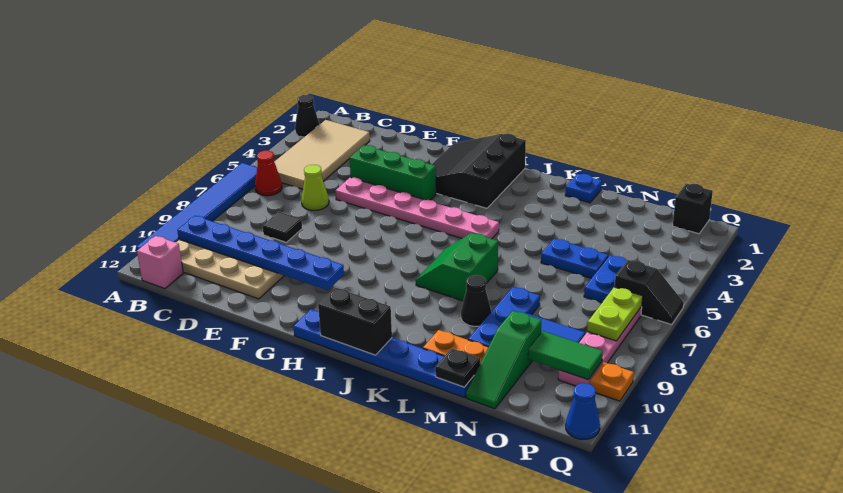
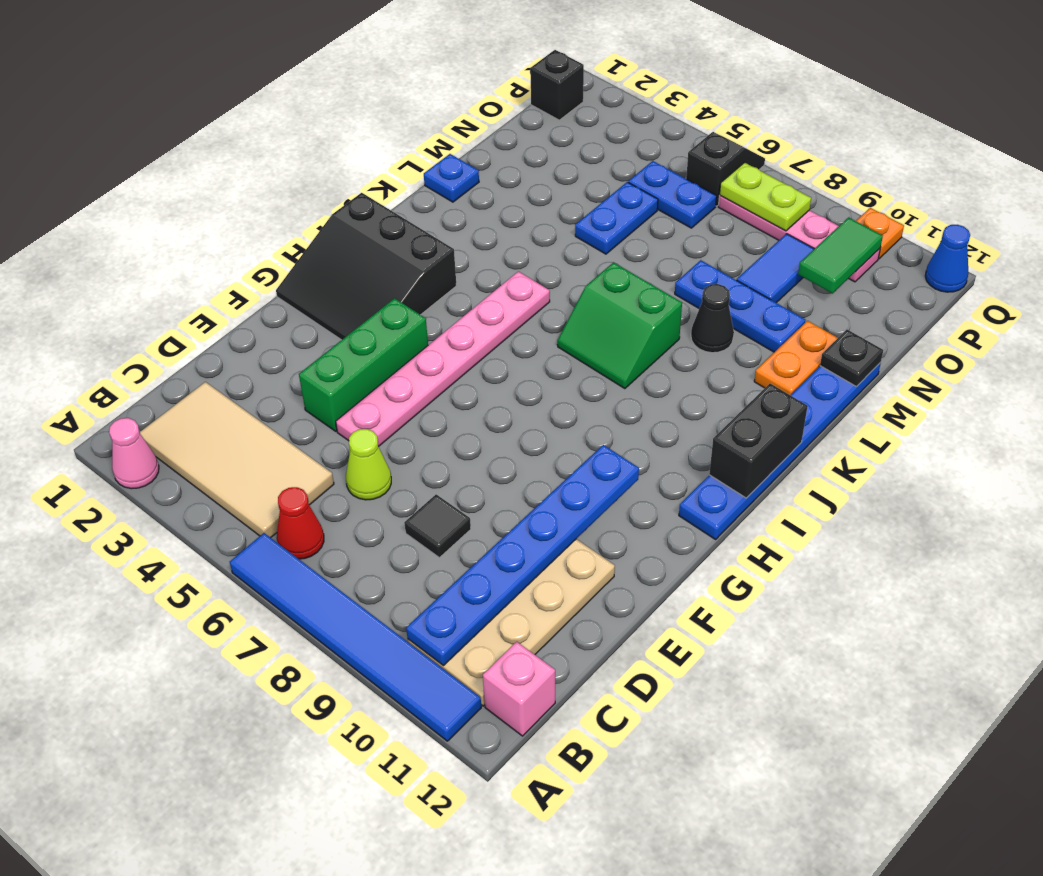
black 1x1 cone [295,95,320,137] -> pink 1x1 cone [109,418,159,489]
green 1x3 slope [466,311,541,409] -> none

